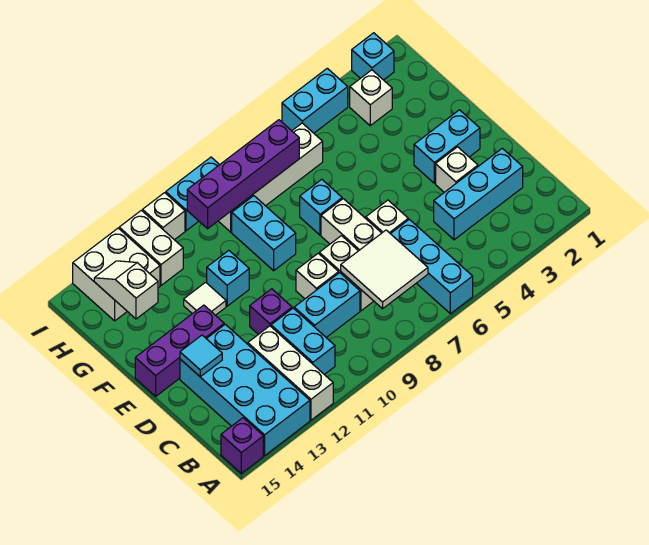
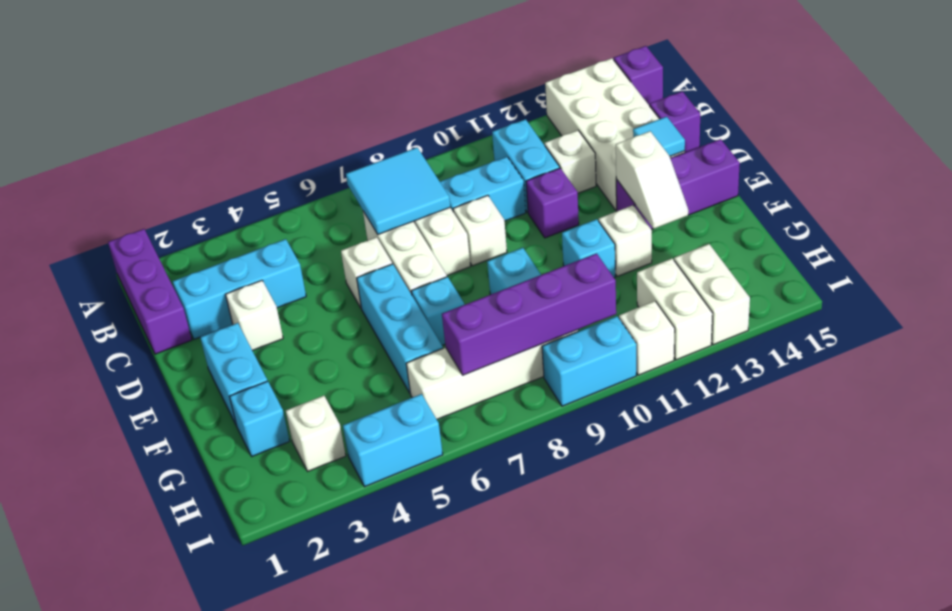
none -> purple 1x3 brick [108,229,192,354]
cyan 1x3 brick [391,219,473,314] -> cyan 1x3 brick moved to [357,264,443,393]
white 1x3 brick [248,326,333,420] -> white 1x1 brick [545,130,596,193]
cyan 2x4 brick [180,324,310,456] -> white 2x4 brick [545,58,685,210]
white 2x2 tile [341,230,428,309] -> cyan 2x2 tile [346,148,450,234]
none -> purple 1x1 brick [650,91,700,152]
cyan 1x2 brick [414,110,480,183] -> cyan 1x2 brick turned to [200,323,267,426]
white 1x1 tile [184,282,226,315] -> white 1x1 brick [599,205,652,276]
white 1x2 slope [94,261,158,319] -> white 1x2 slope moved to [616,131,688,229]
white 2x2 brick [73,228,160,321] -> white 1x2 brick [674,244,750,345]
cyan 1x1 brick [352,33,394,80] -> cyan 1x1 brick moved to [229,381,290,456]

